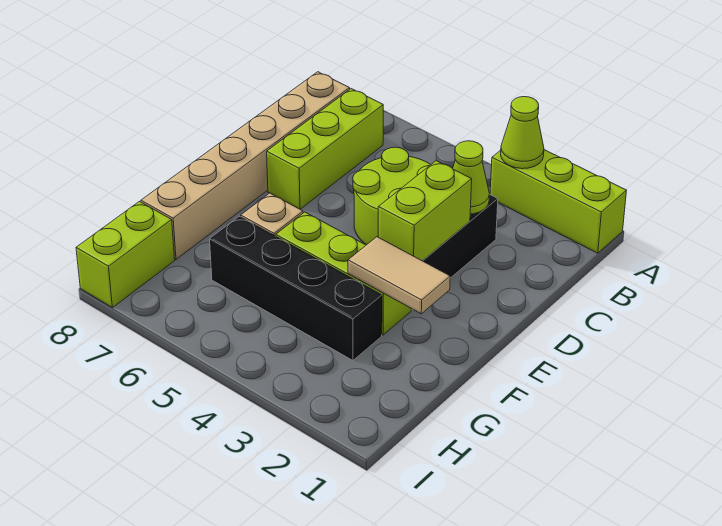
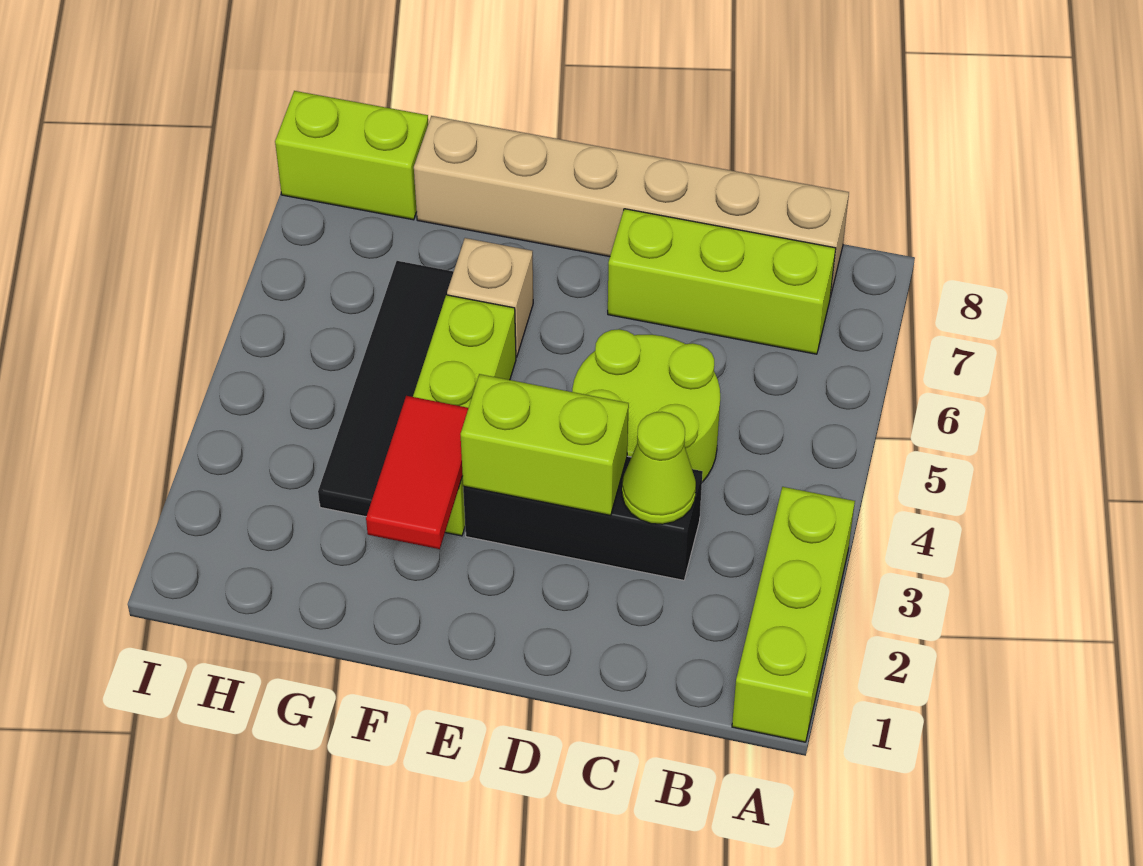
lime 1x1 cone [501,97,544,169] -> none
tan 1x2 tile [348,237,450,314] -> red 1x2 tile [366,396,468,549]
black 1x4 brick [210,216,382,360] -> black 1x4 tile [318,261,454,517]

